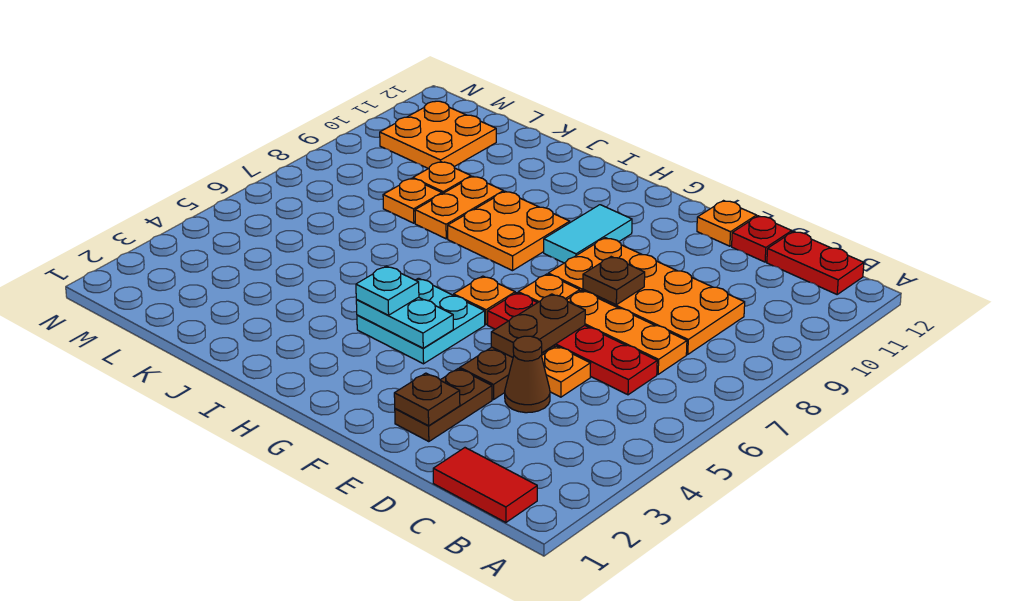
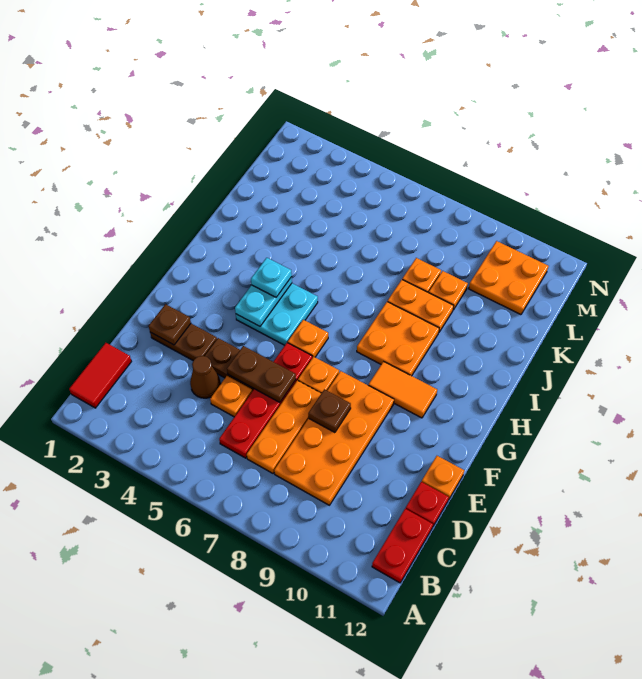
cyan 1x2 tile [544,205,632,263] -> orange 1x2 tile [368,362,437,418]

